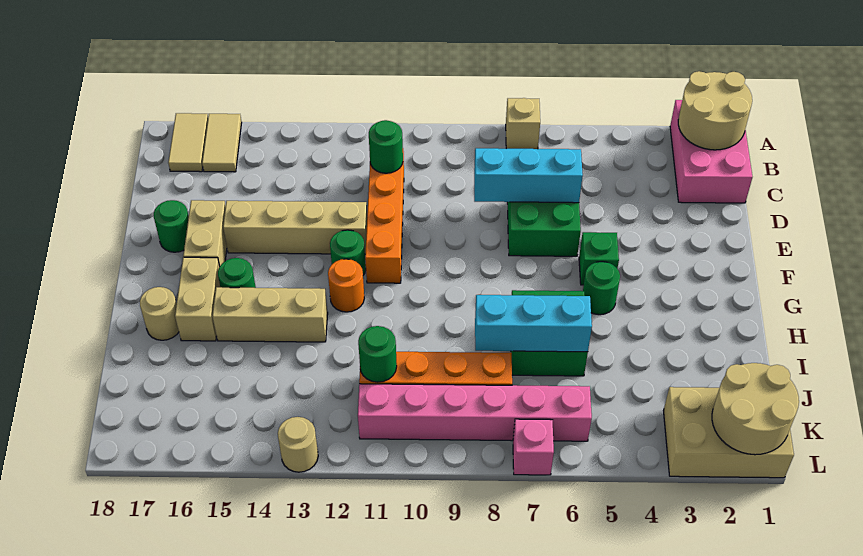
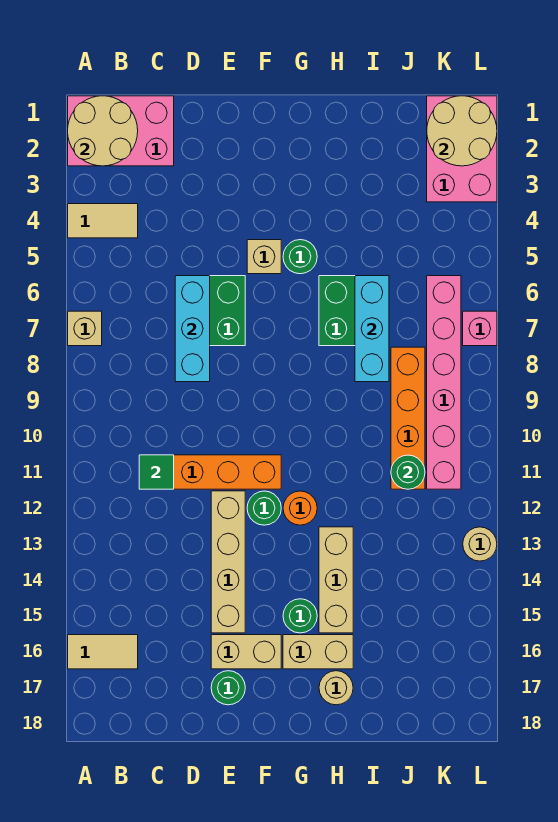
tan 1x2 tile [168,113,208,172] -> tan 1x2 tile moved to [68,204,138,238]
green 1x1 round brick [369,120,403,173] -> green 1x1 tile [139,455,174,489]
green 1x1 brick [579,232,619,285] -> tan 1x1 brick [247,240,281,274]
tan 2x3 brick [663,387,794,478] -> pink 2x3 brick [427,96,497,202]

